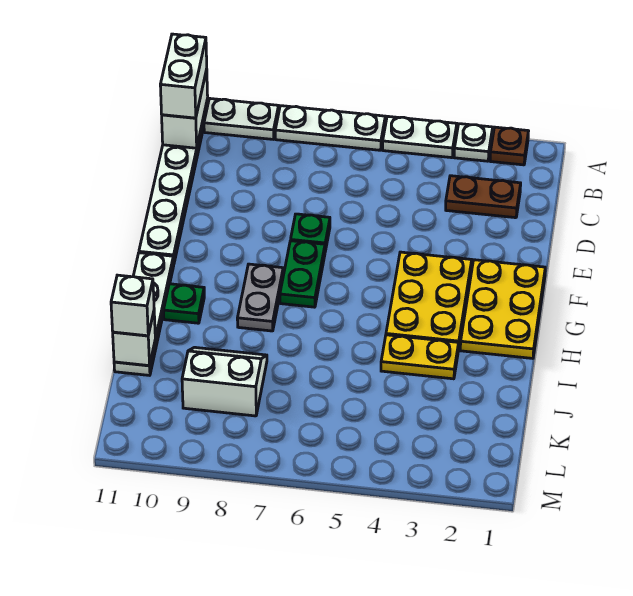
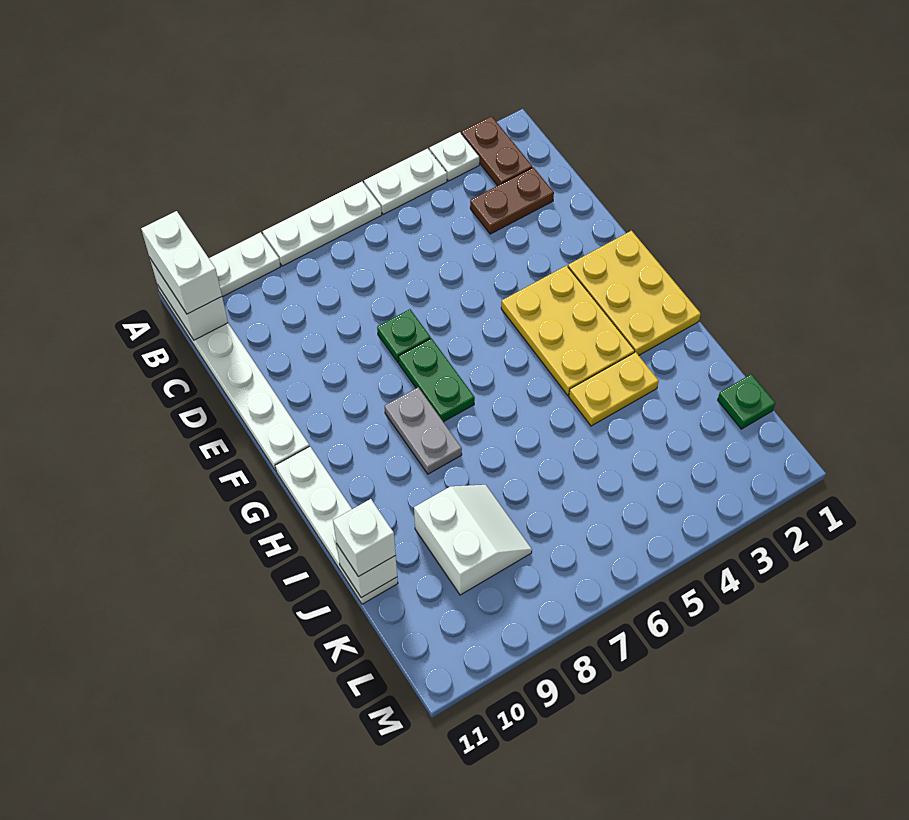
brown 1x1 plate [490,127,528,165] -> brown 1x2 plate [461,116,532,186]
green 1x1 plate [164,284,204,323] -> green 1x1 plate moved to [718,374,775,429]
white 2x2 slope [182,347,267,416] -> white 2x2 slope turned to [414,485,532,595]

